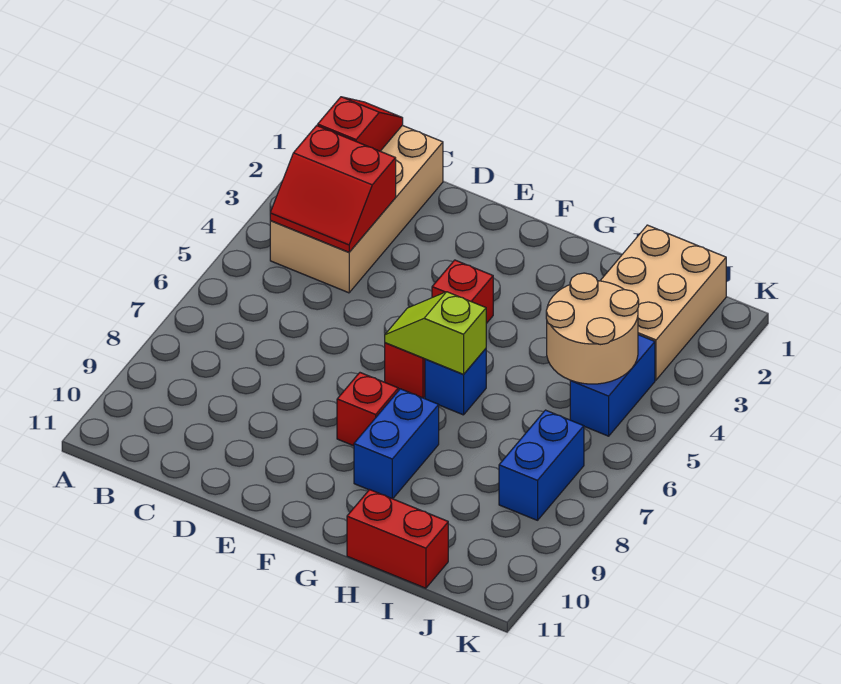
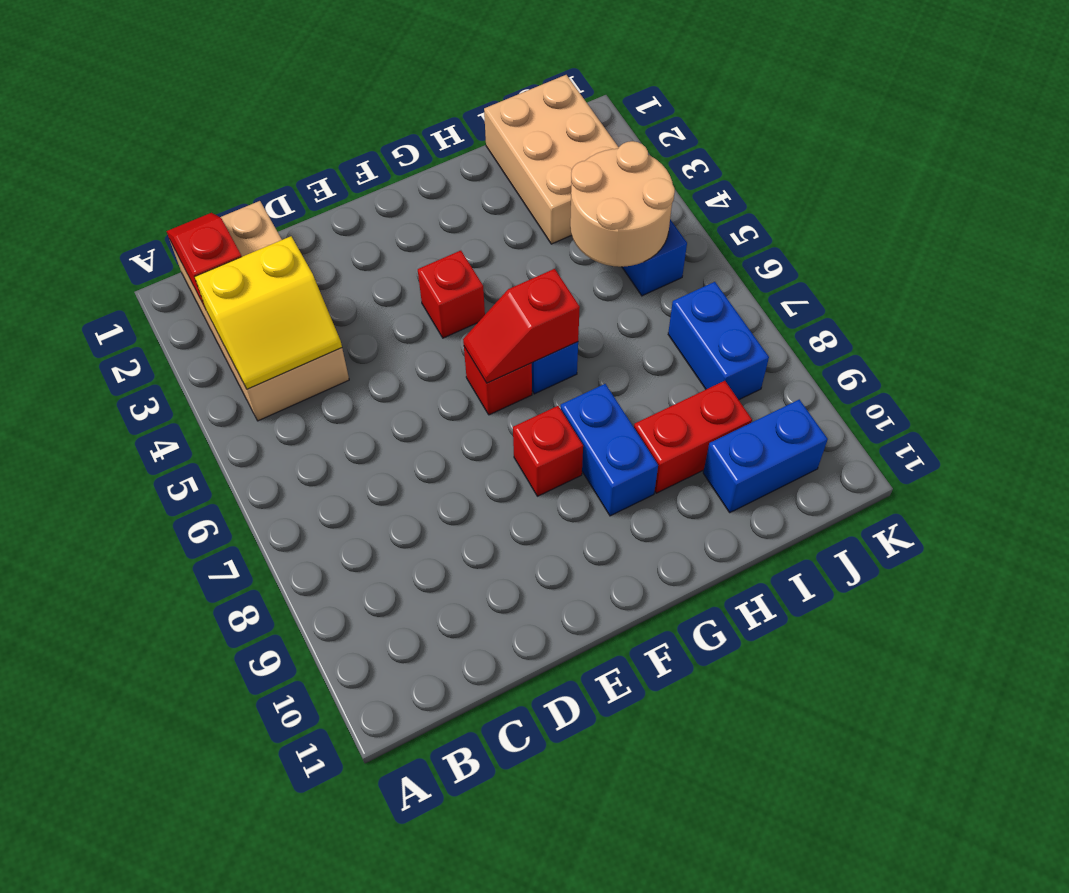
red 2x2 slope [270,126,396,252] -> yellow 2x2 slope [195,236,342,389]
lime 1x2 slope [385,292,486,375] -> red 1x2 slope [463,269,580,383]
red 1x2 brick [347,490,448,588] -> red 1x2 brick moved to [634,381,752,493]
none -> blue 1x2 brick [703,400,828,512]

